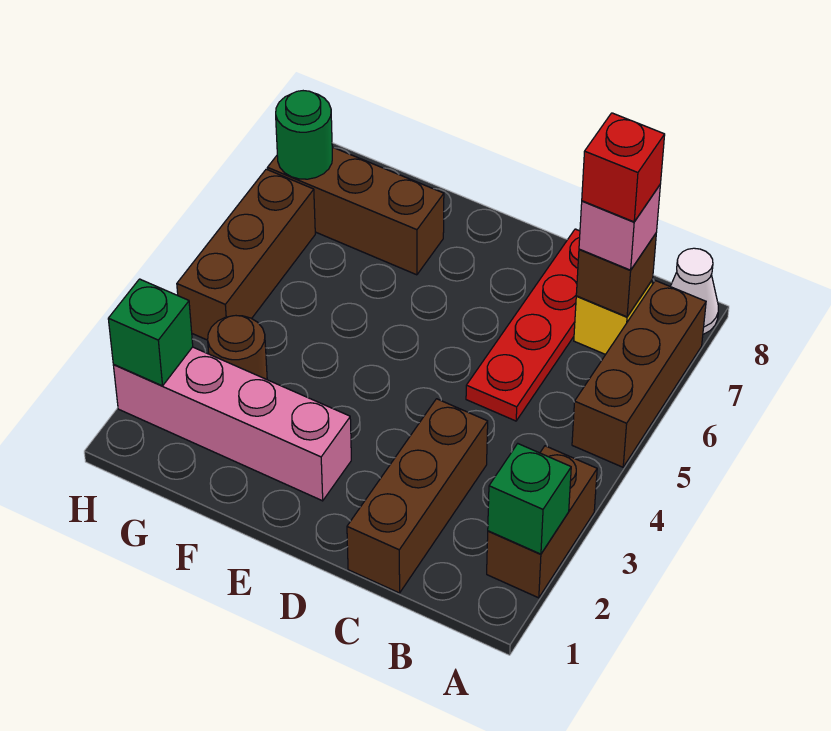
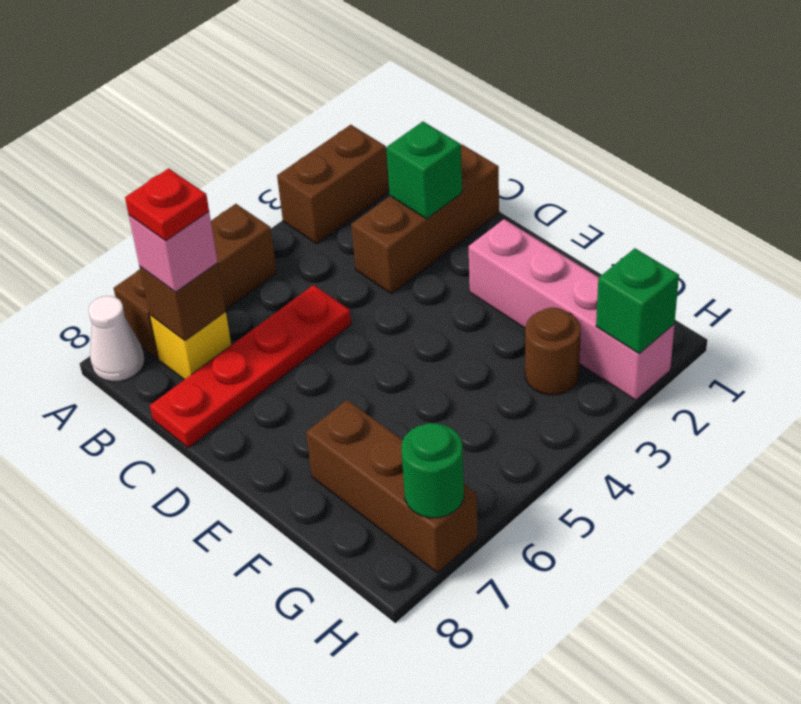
green 1x1 brick [488,444,571,554] -> green 1x1 brick moved to [386,122,462,219]
red 1x1 brick [582,113,665,222] -> red 1x1 plate [125,168,209,241]
brown 1x3 brick [177,169,315,340] -> none

